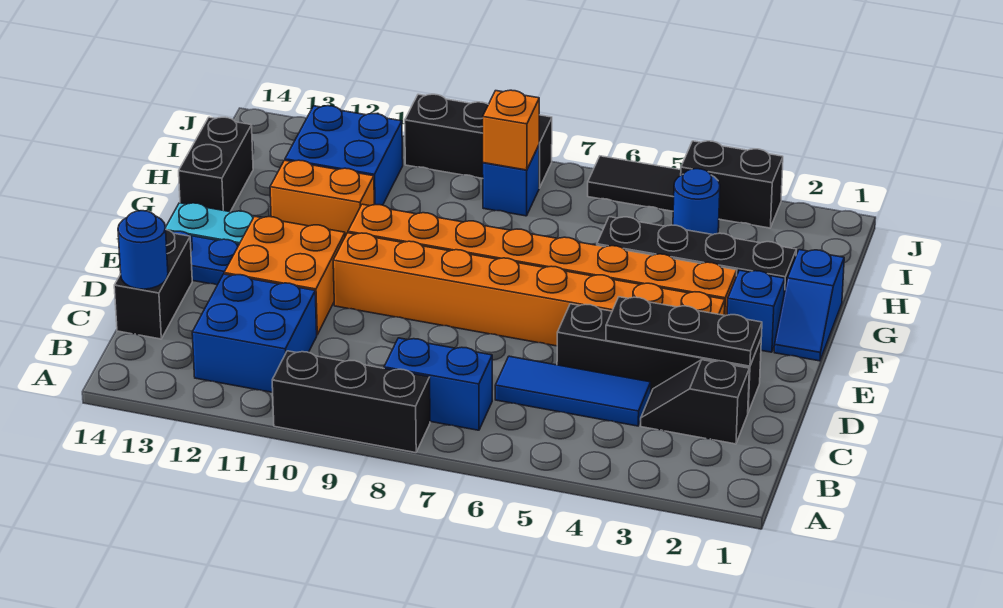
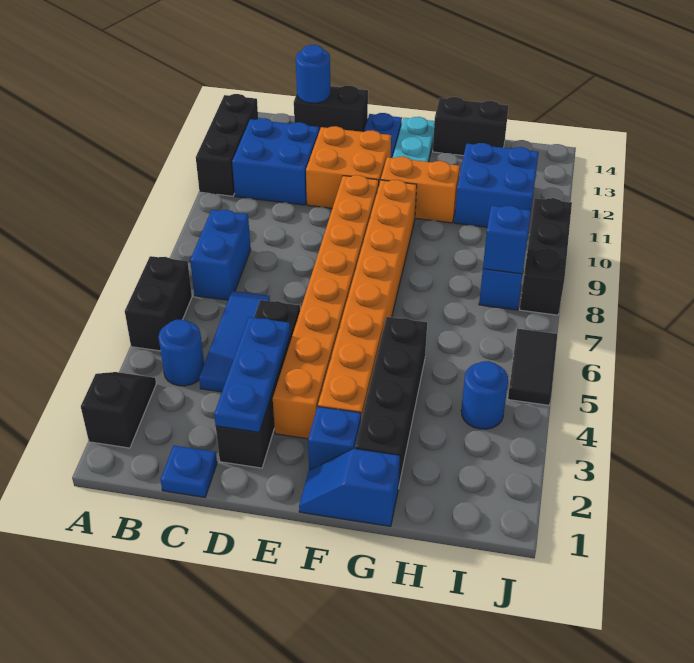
black 1x3 brick [272,351,430,453] -> black 1x3 brick moved to [196,94,258,196]
none -> blue 1x1 round brick [158,320,204,386]
none -> blue 1x1 plate [161,446,217,497]
black 1x2 slope [641,360,749,444] -> black 1x2 slope moved to [81,372,156,448]
black 1x3 plate [606,297,762,366] -> blue 1x3 plate [214,317,290,432]
orange 1x2 brick [270,160,374,236] -> orange 1x2 brick turned to [381,157,460,223]
orange 1x1 brick [483,90,539,170] -> blue 1x1 brick [483,206,531,274]
black 1x2 brick [681,141,783,228] -> black 1x2 brick moved to [125,256,192,351]

